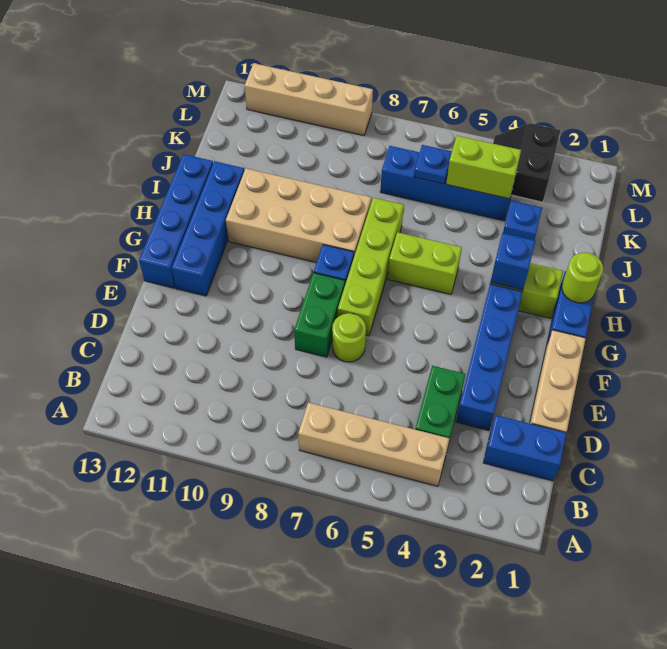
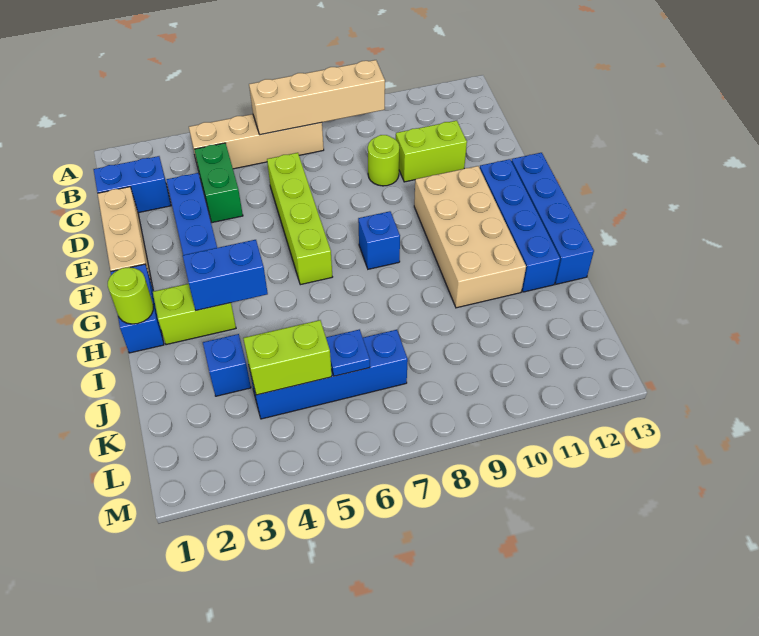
lime 1x1 round brick [332,313,366,362] -> lime 1x1 round brick moved to [368,135,399,186]
green 1x2 brick [294,273,345,357] -> none
lime 1x4 brick [338,198,404,336] -> lime 1x4 brick moved to [267,153,332,285]
blue 1x1 brick [491,233,535,290] -> blue 1x2 brick [183,240,268,310]
lime 1x2 brick [388,232,462,295] -> lime 1x2 brick moved to [396,121,467,182]
tan 2x4 brick [226,169,371,263] -> tan 2x4 brick turned to [414,166,526,308]
black 2x2 slope [493,123,560,202] -> none
tan 1x4 brick [245,63,373,136] -> tan 1x4 brick moved to [249,60,385,135]

